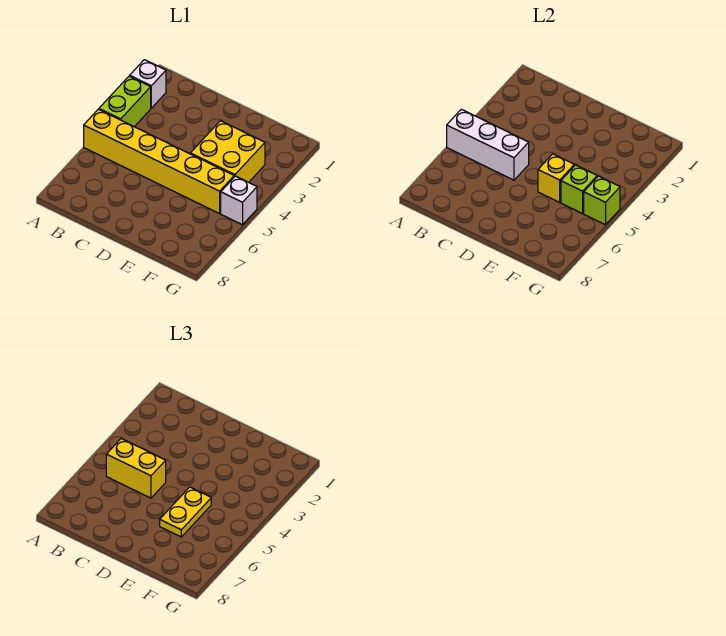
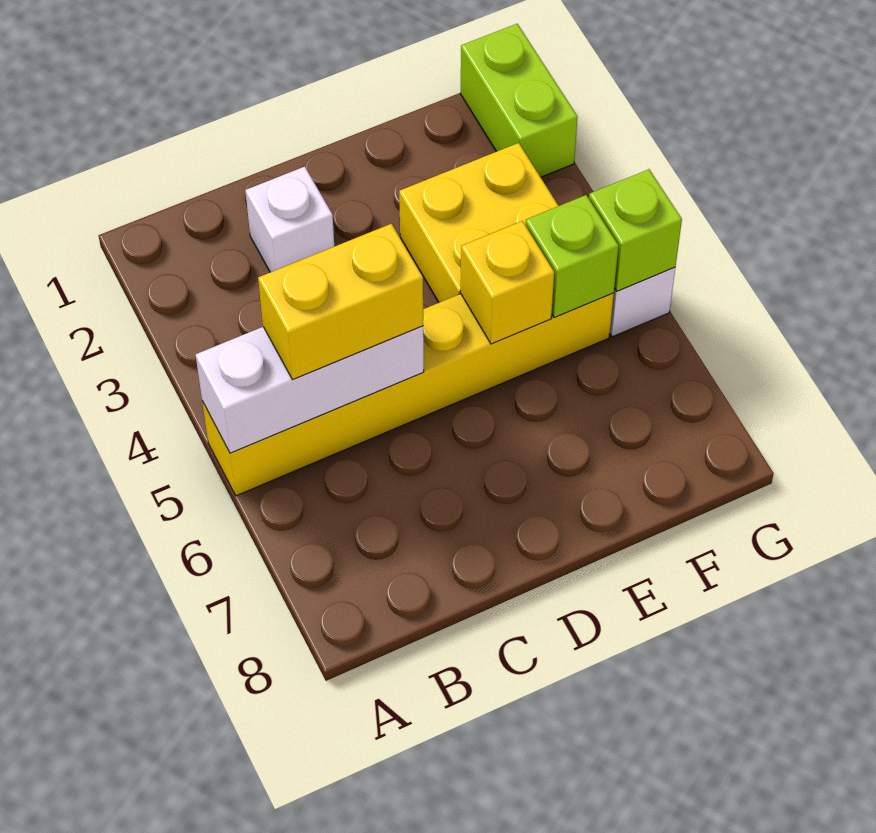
white 1x1 brick [130,60,166,108] -> white 1x1 brick moved to [246,167,334,272]
lime 1x2 brick [99,76,151,127] -> lime 1x2 brick moved to [461,24,578,177]
yellow 1x2 plate [160,487,211,537] -> none

